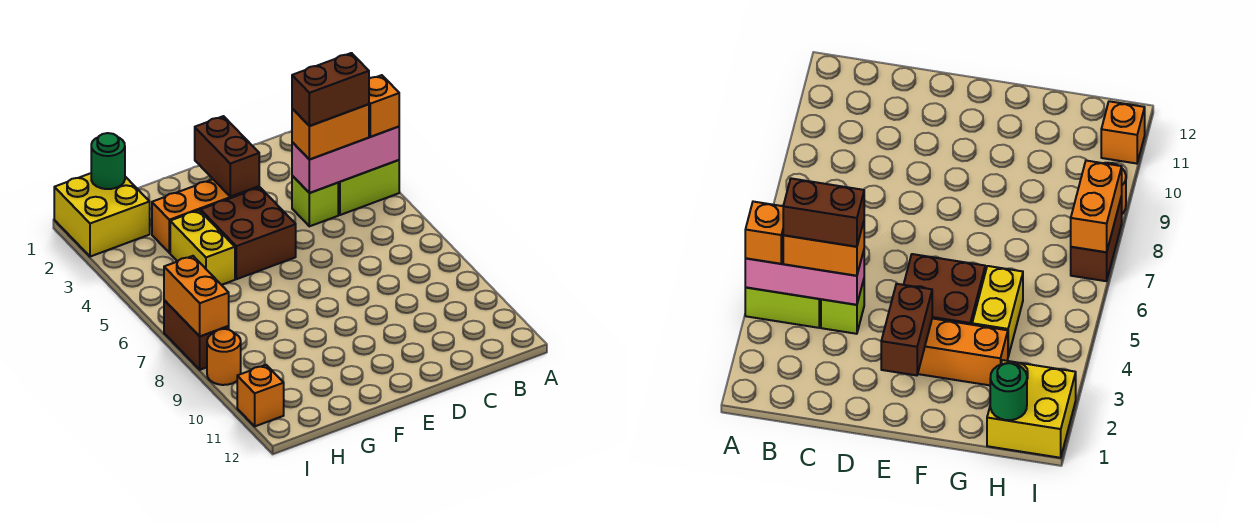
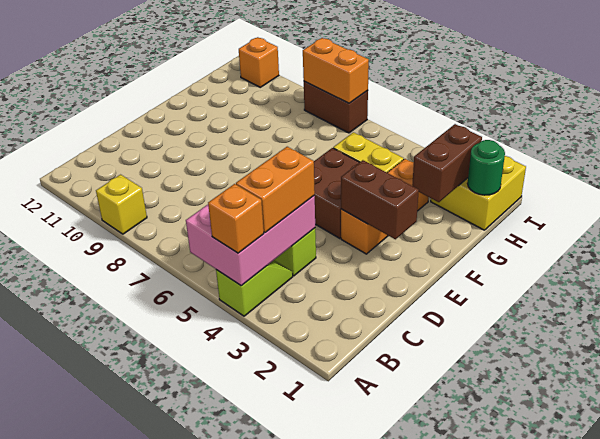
lime 1x2 brick [338,160,399,215] -> lime 1x2 slope [216,260,293,316]
pink 1x3 brick [292,127,399,193] -> pink 2x3 brick [186,196,315,286]
none -> yellow 1x1 brick [96,175,147,234]
brown 1x2 brick [292,53,369,126] -> brown 1x2 brick moved to [412,124,482,202]
orange 1x1 round brick [207,329,241,385] -> none

